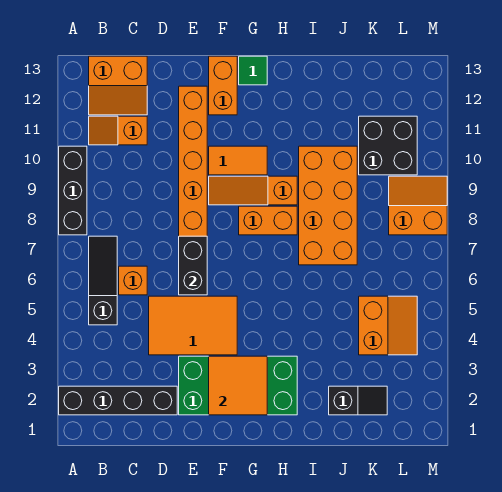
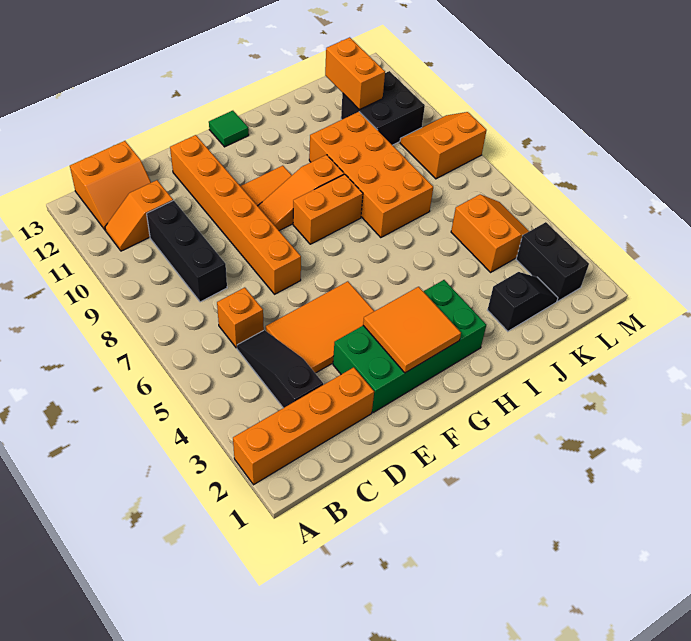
black 1x4 brick [59,386,177,415] -> orange 1x4 brick [233,367,374,485]
black 1x3 brick [59,146,87,235] -> black 1x3 brick moved to [147,200,227,302]
black 1x3 slope [89,236,117,325] -> black 1x3 slope moved to [237,330,323,408]
black 1x2 brick [179,236,207,295] -> black 1x2 brick moved to [516,222,589,301]
orange 1x2 brick [209,56,237,115] -> orange 1x2 brick moved to [325,37,385,110]

